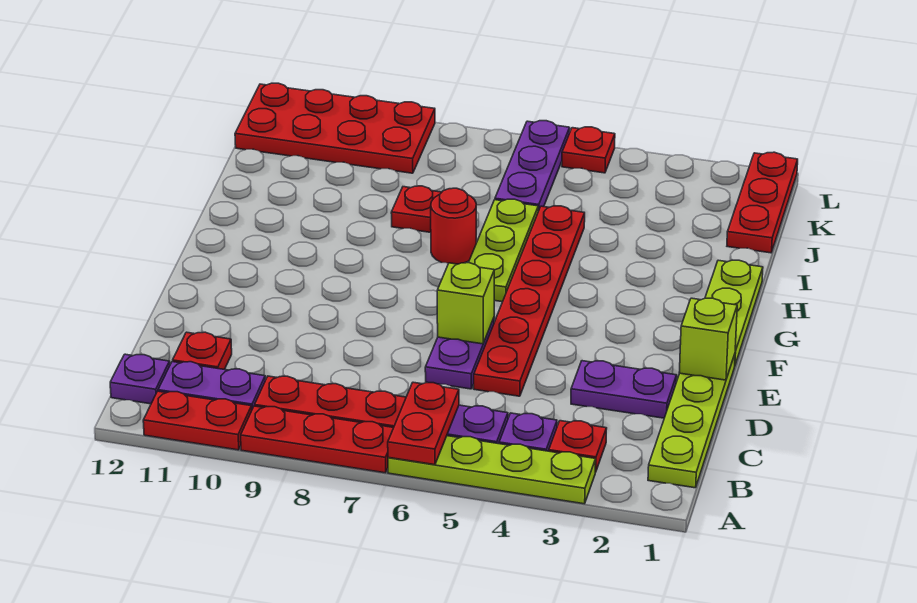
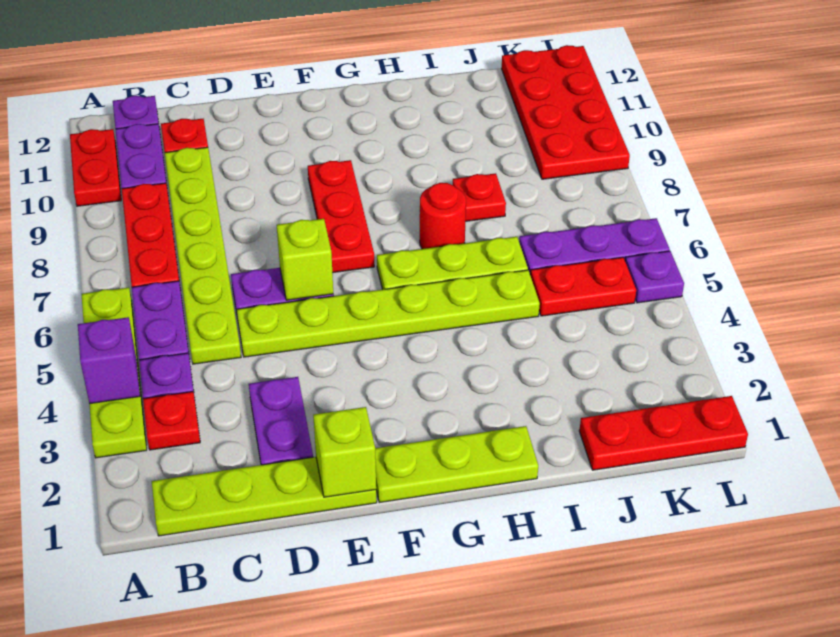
none -> purple 1x1 brick [78,317,140,404]
red 1x2 plate [388,382,459,465] -> red 1x2 plate moved to [530,257,636,316]
red 1x3 plate [241,406,394,473] -> red 1x3 plate moved to [308,160,374,273]
none -> lime 1x6 plate [165,147,241,364]
red 1x6 plate [474,206,585,396] -> lime 1x6 plate [237,270,540,357]
red 1x1 plate [562,127,615,173] -> purple 1x1 plate [625,251,684,303]

